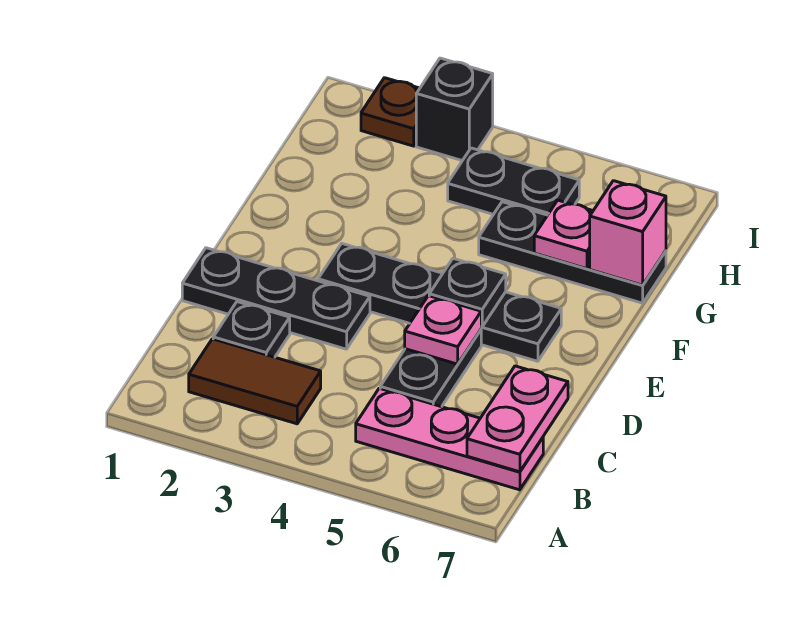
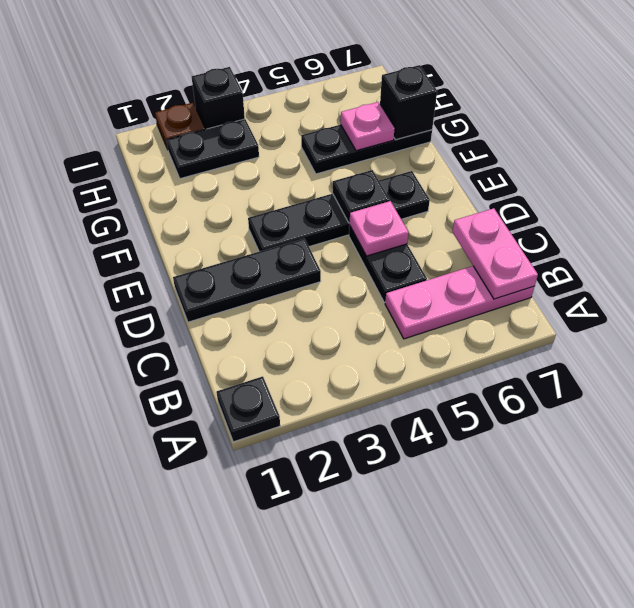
brown 1x2 tile [189,339,321,424] -> none
black 1x1 plate [213,302,290,357] -> black 1x1 plate moved to [217,376,280,442]
pink 1x1 brick [590,181,666,285] -> black 1x1 brick [380,65,437,140]
black 1x2 plate [448,148,579,215] -> black 1x2 plate moved to [166,119,259,179]

